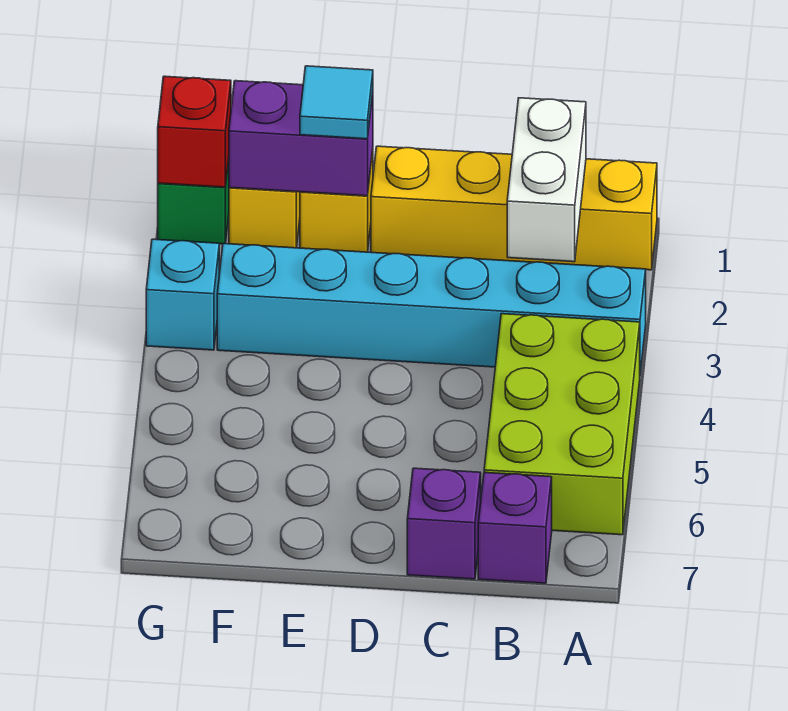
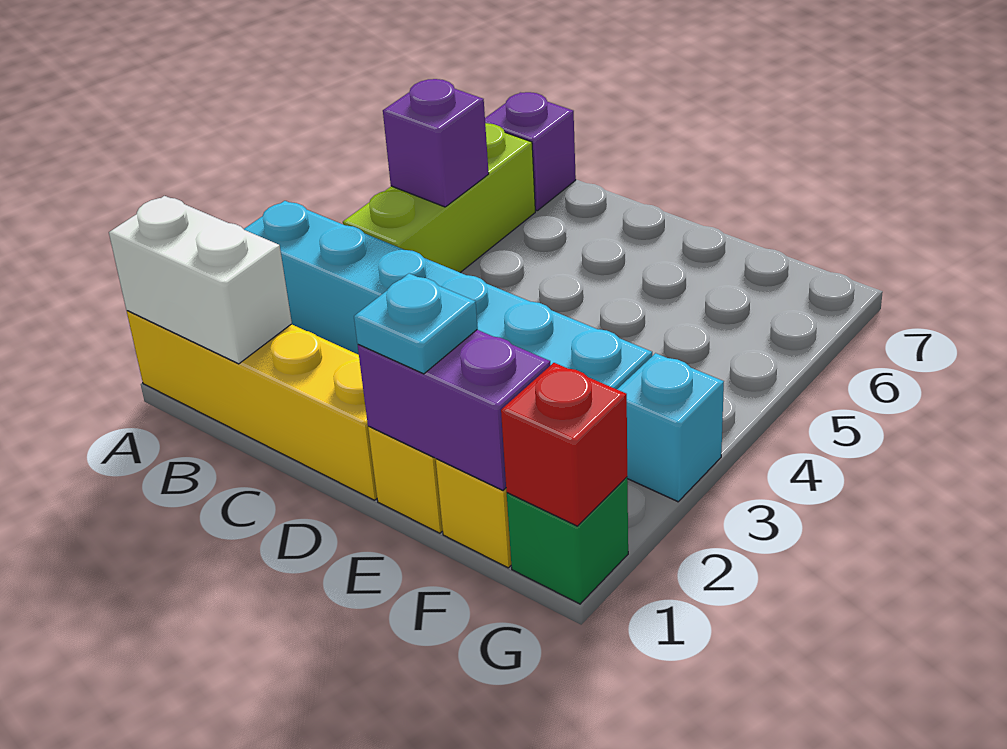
lime 2x3 brick [484,314,640,535] -> lime 1x3 brick [343,123,535,273]
white 1x2 brick [507,98,586,262] -> white 1x2 brick turned to [109,196,292,364]
purple 1x1 brick [407,468,481,579] -> purple 1x1 brick moved to [383,79,489,207]
cyan 1x1 tile [300,66,373,139] -> cyan 1x1 plate [354,273,478,374]

